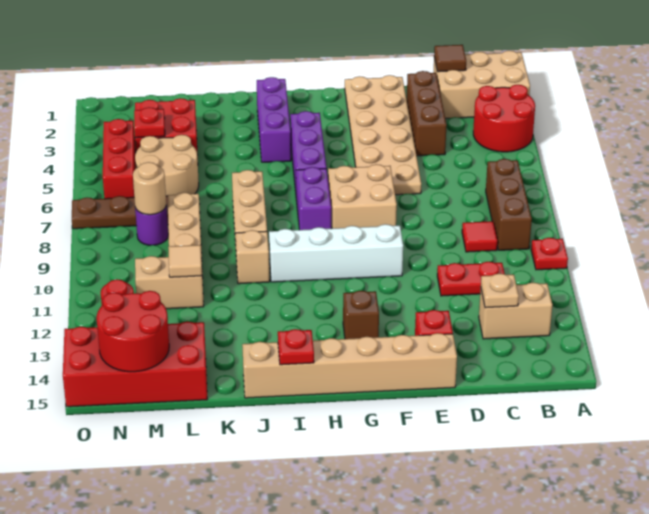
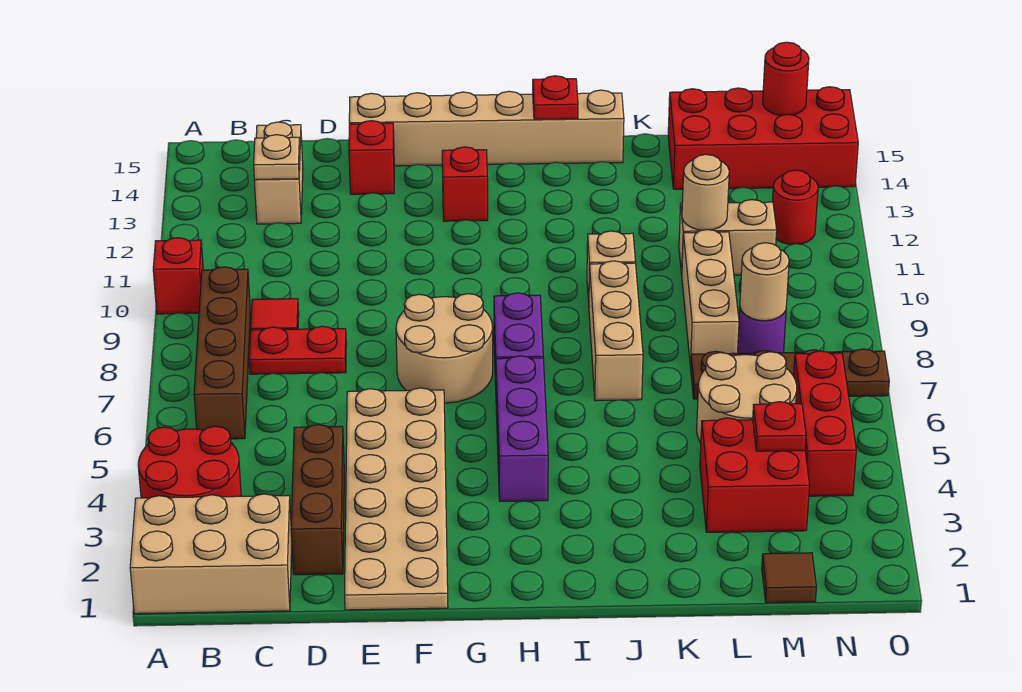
red 1x1 plate [531,238,568,270] -> red 1x1 brick [153,238,203,314]
brown 1x3 brick [486,159,532,250] -> brown 1x4 brick [194,267,251,439]
tan 1x2 brick [479,283,552,339] -> tan 1x2 brick turned to [254,122,303,224]
brown 1x1 tile [434,45,466,72] -> brown 1x1 tile moved to [762,553,816,603]
red 1x2 plate [437,262,505,296] -> red 1x2 plate moved to [249,326,346,374]
tan 2x2 brick [328,164,397,228] -> tan 2x2 round brick [396,294,493,403]
white 1x4 brick [269,224,403,282] -> none
brown 1x1 brick [343,291,379,339] -> red 1x1 brick [442,147,488,221]
purple 1x3 brick [257,77,291,162] -> none
tan 1x1 tile [168,245,202,277] -> tan 1x1 round brick [682,154,729,230]
red 2x2 round brick [97,291,169,372] -> red 1x1 round brick [763,42,809,115]

